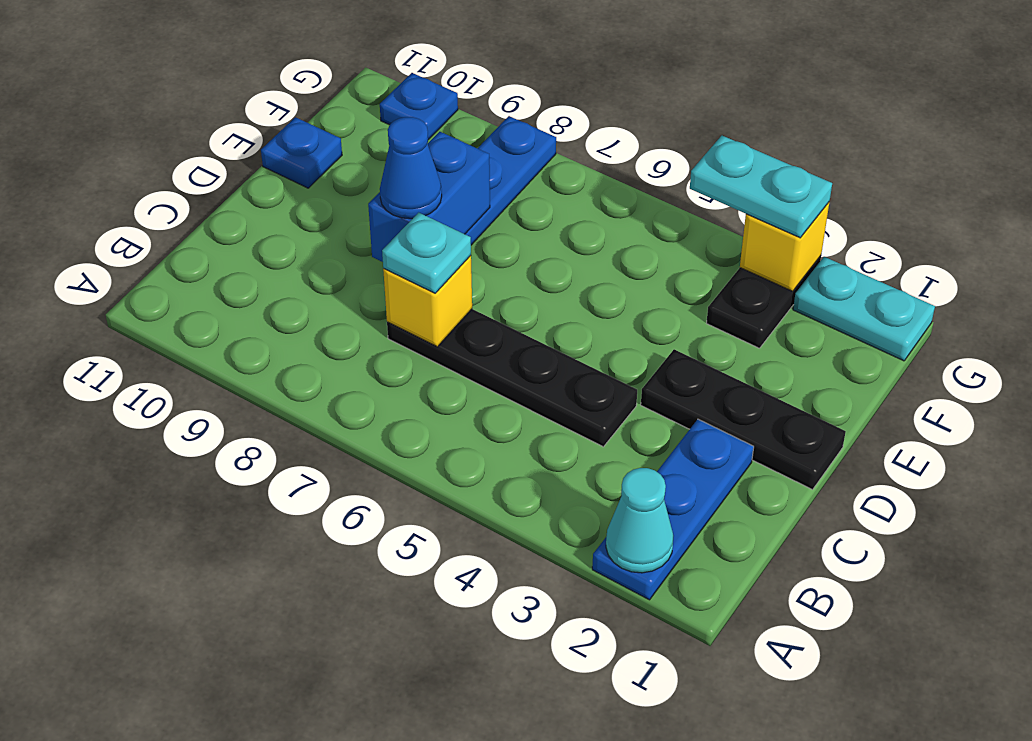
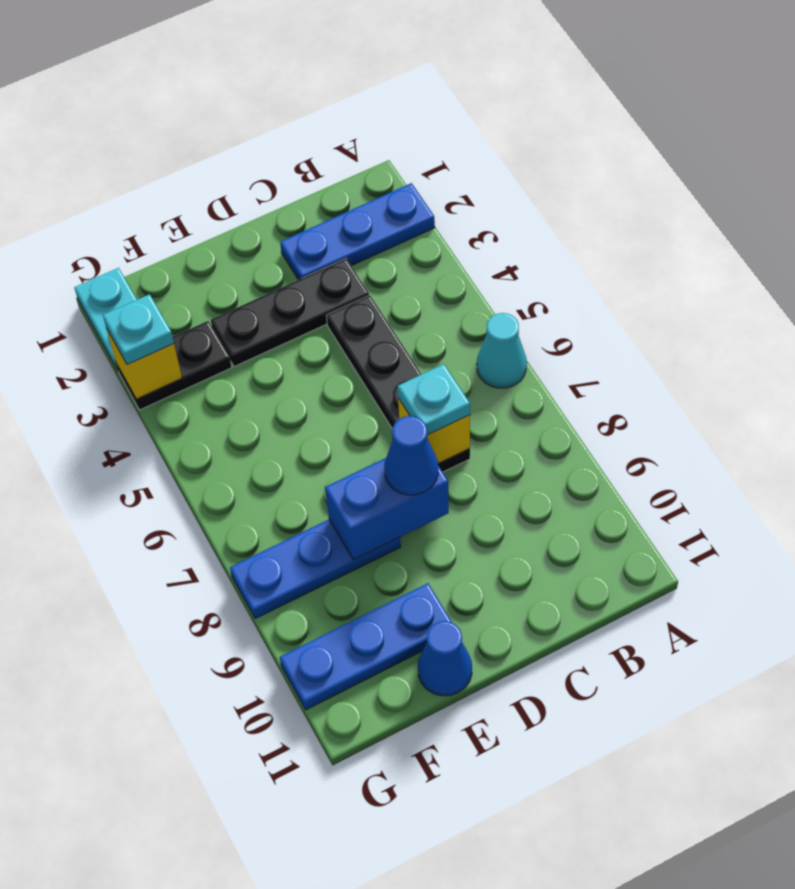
cyan 1x1 cone [606,468,673,573] -> cyan 1x1 cone moved to [477,313,527,388]
black 1x3 plate [641,349,846,490] -> black 1x3 plate turned to [211,259,369,367]
blue 1x1 plate [261,117,342,188] -> blue 1x1 cone [418,621,472,696]
cyan 1x2 plate [690,136,832,238] -> cyan 1x1 plate [103,294,174,364]
blue 1x1 plate [380,73,458,140] -> blue 1x3 plate [280,583,452,710]

